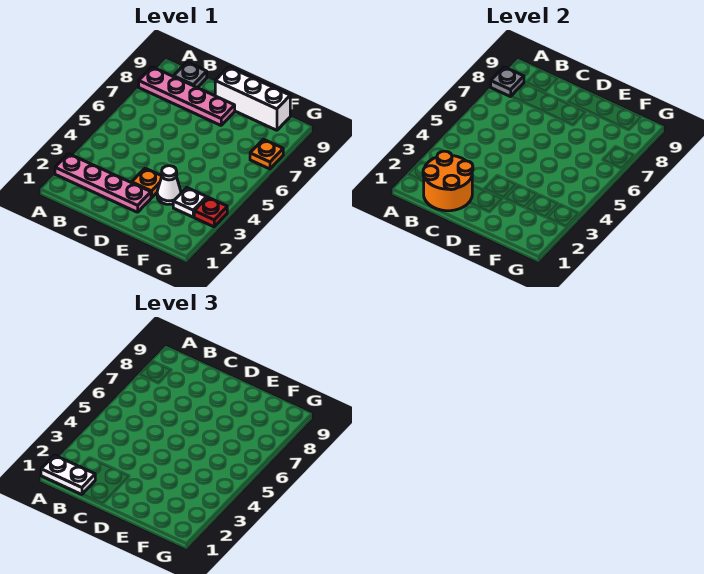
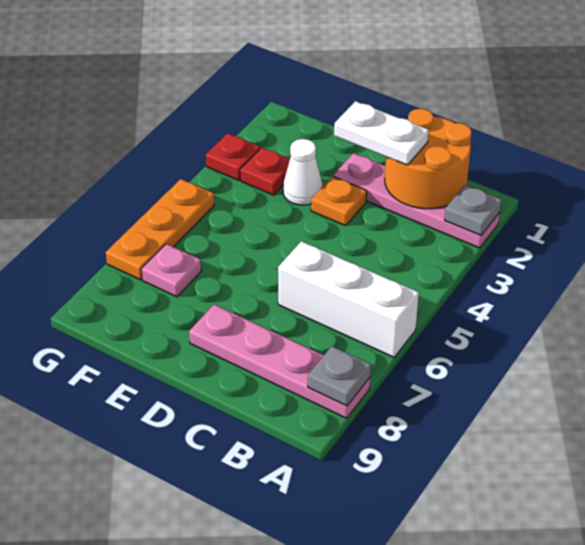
white 1x2 plate [41,455,95,494] -> white 1x2 plate moved to [334,101,429,165]
grey 1x1 plate [174,62,207,88] -> grey 1x1 plate moved to [445,185,501,235]
white 1x3 brick [215,67,290,130] -> white 1x3 brick moved to [278,241,419,357]
white 1x1 plate [173,188,207,217] -> red 1x1 plate [240,148,290,195]
none -> pink 1x1 plate [141,244,201,297]
orange 1x1 plate [250,139,283,169] -> orange 1x3 plate [106,179,214,280]

